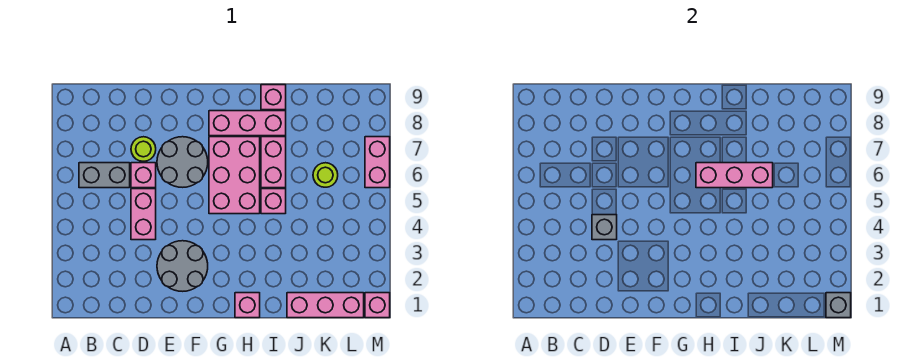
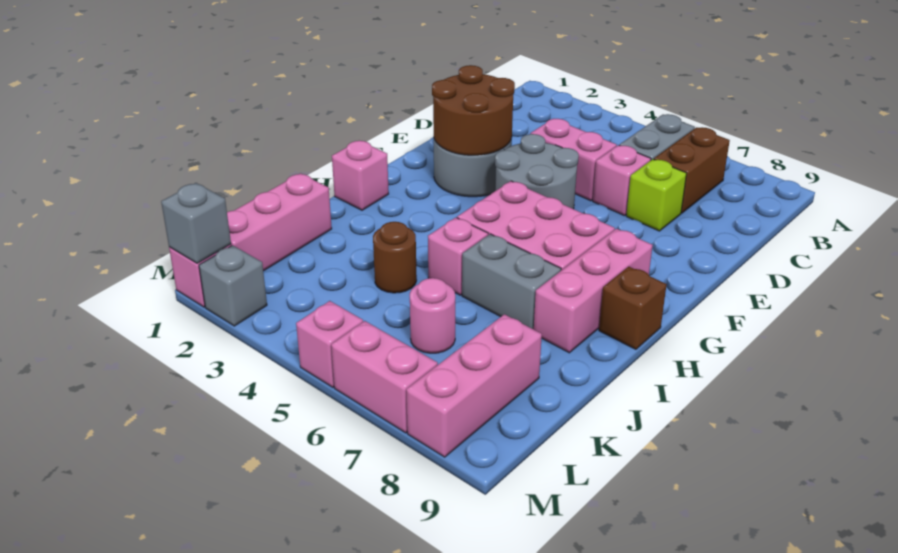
none -> brown 1x2 brick [654,127,730,213]
grey 1x1 brick [592,215,617,240] -> grey 1x1 brick moved to [199,245,267,326]
lime 1x1 round brick [131,137,156,161] -> lime 1x1 brick [626,159,687,231]
none -> brown 2x2 round brick [432,65,515,155]
grey 2x2 round brick [157,137,208,187] -> grey 2x2 round brick moved to [495,134,579,209]
pink 1x3 brick [696,163,773,188] -> pink 1x3 brick moved to [406,314,542,457]
none -> brown 1x1 brick [599,267,667,349]
pink 1x2 brick [261,137,286,188] -> grey 1x2 brick [462,234,561,329]
pink 1x1 brick [261,85,286,110] -> pink 1x1 brick moved to [296,301,363,387]
none -> brown 1x1 round brick [373,222,417,293]
lime 1x1 round brick [313,163,338,187] -> pink 1x1 round brick [410,278,455,353]

